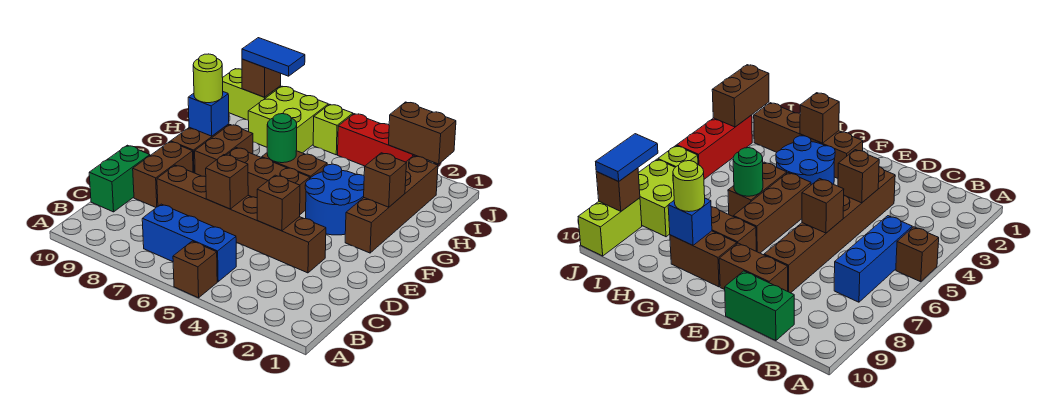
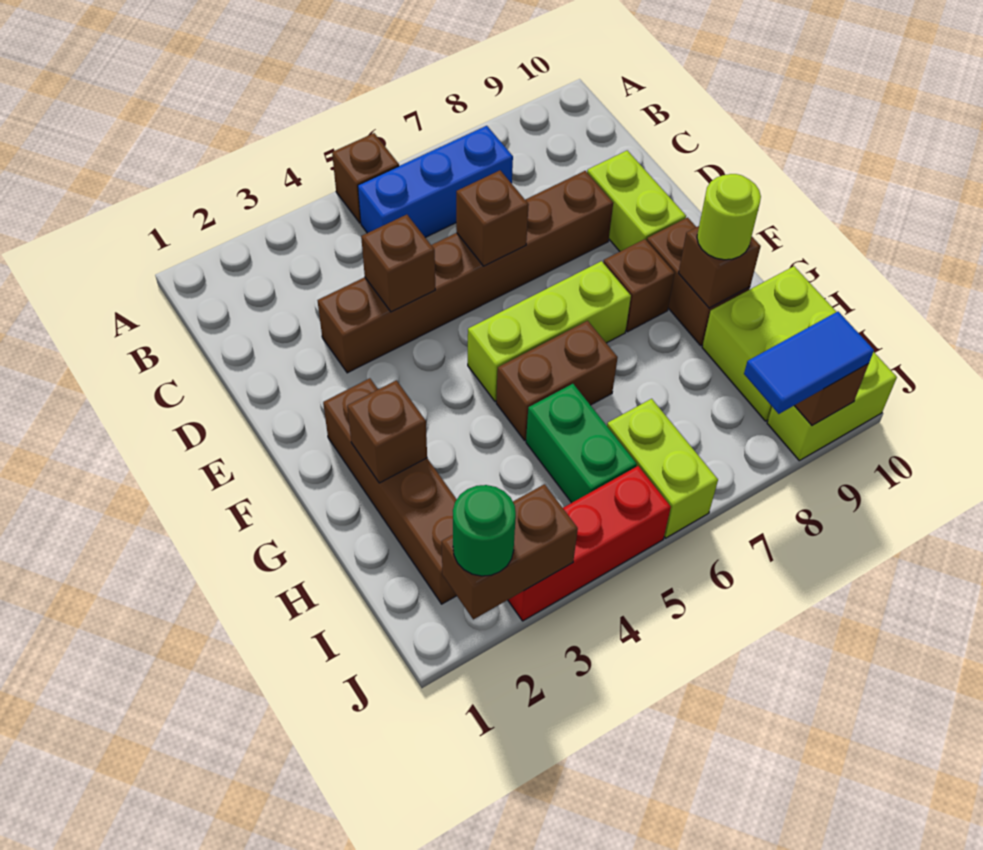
green 1x2 brick [89,145,150,212] -> green 1x2 brick moved to [526,384,637,503]
brown 1x2 brick [133,142,193,207] -> lime 1x2 brick [587,150,686,251]
blue 2x2 round brick [305,164,364,235] -> none
brown 1x3 brick [227,148,310,214] -> lime 1x3 brick [468,261,631,401]
brown 1x2 brick [195,125,253,177] -> brown 1x1 brick [603,239,675,332]
green 1x1 round brick [267,114,297,163] -> green 1x1 round brick moved to [453,485,516,576]
blue 1x1 brick [188,92,229,136] -> brown 1x1 brick [679,226,761,308]
lime 2x2 brick [248,86,328,153] -> lime 2x2 brick moved to [702,266,836,421]
lime 1x1 brick [313,104,353,155] -> lime 1x2 brick [607,399,718,538]

